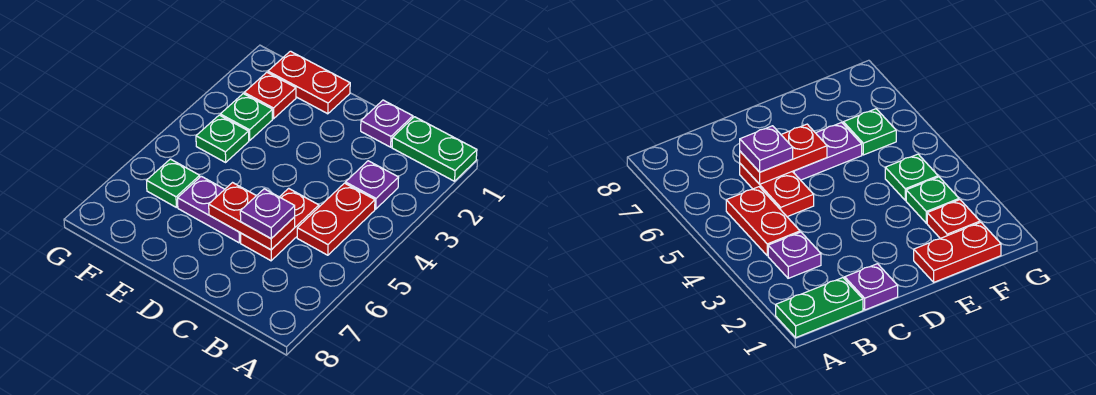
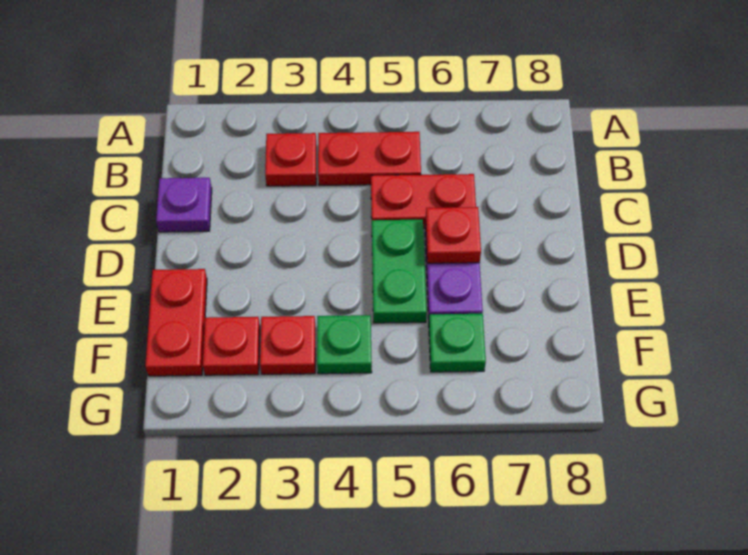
green 1x2 plate [392,117,477,181] -> green 1x2 plate moved to [372,220,427,323]
purple 1x1 plate [346,161,399,209] -> red 1x1 plate [265,133,316,186]
red 1x2 plate [209,183,295,250] -> red 1x1 plate [426,207,481,263]
purple 1x1 plate [240,189,295,238] -> none
green 1x1 plate [220,94,272,140] -> red 1x1 plate [260,316,315,374]

